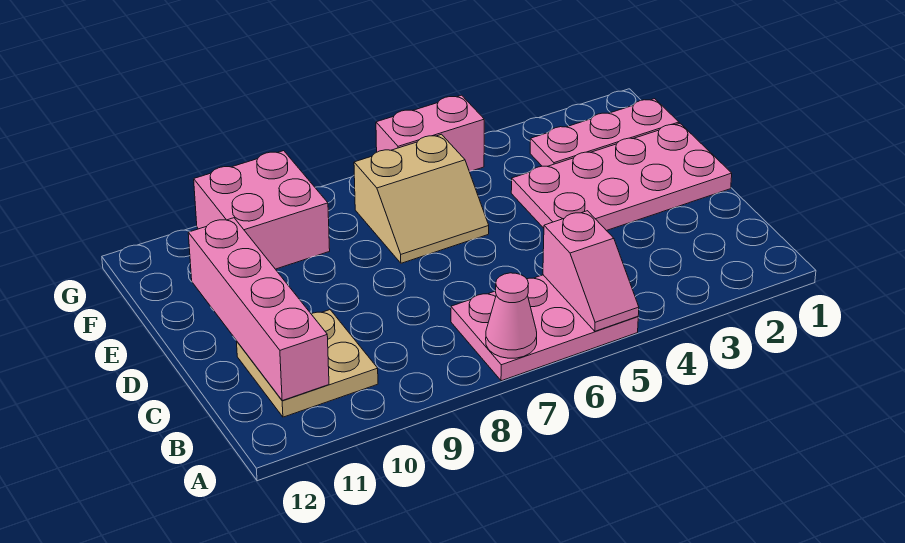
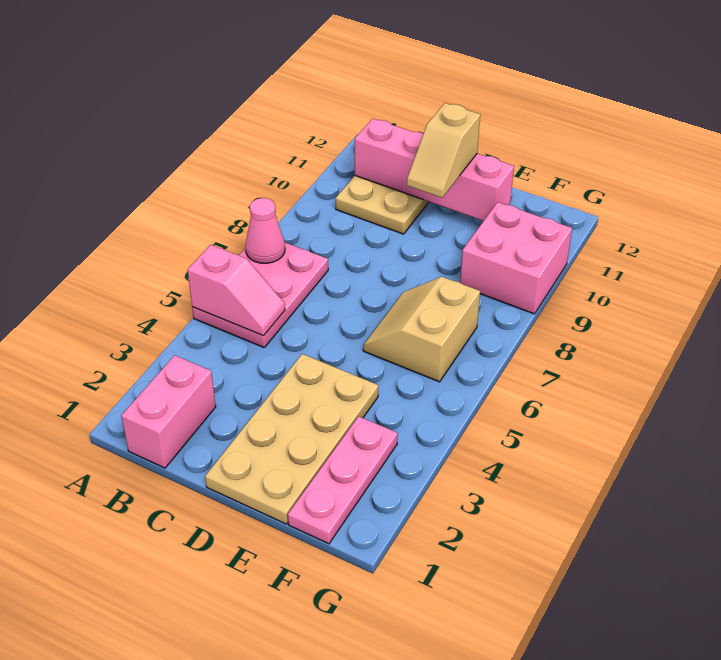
pink 1x2 slope [543,211,639,331] -> pink 1x2 slope turned to [188,245,285,336]
pink 2x4 plate [511,124,732,231] -> tan 2x4 plate [205,354,378,524]
none -> tan 1x2 slope [407,103,480,198]
pink 1x2 brick [376,95,484,171] -> pink 1x2 brick moved to [121,355,216,468]

